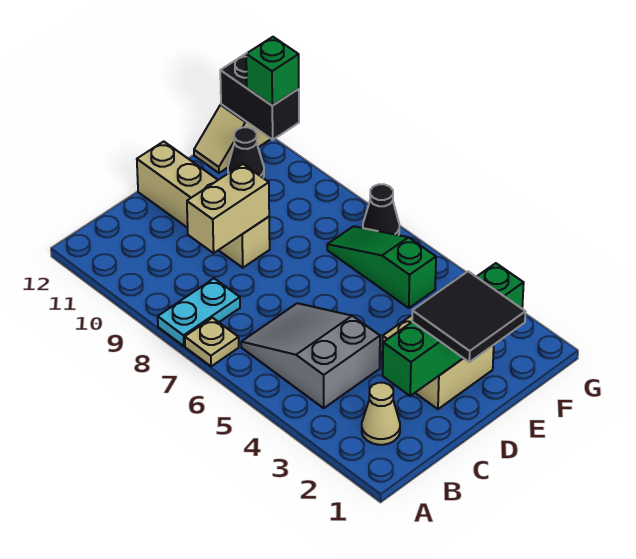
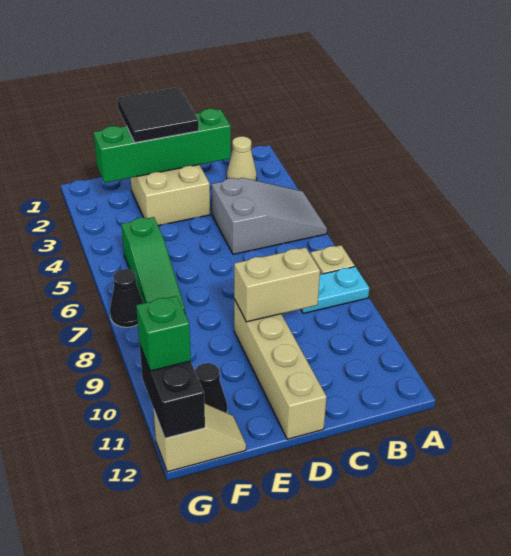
grey 2x3 slope [241,303,380,408] -> grey 2x3 slope turned to [212,178,327,254]

